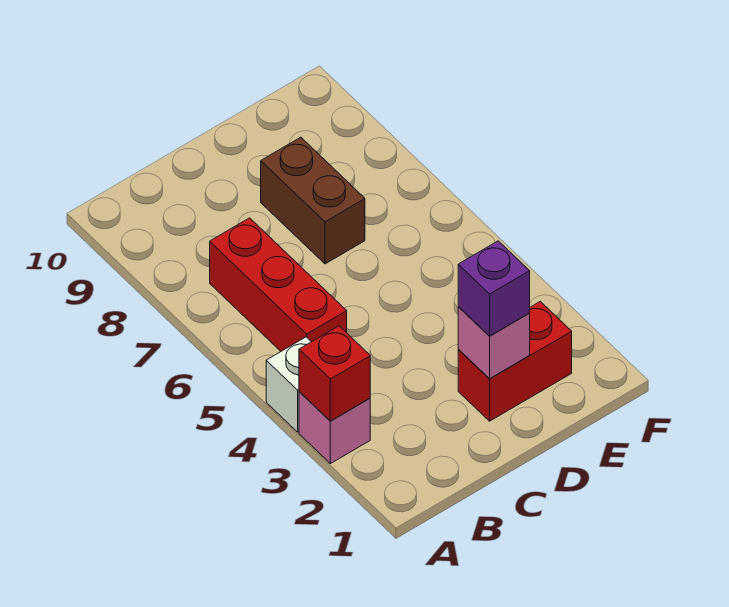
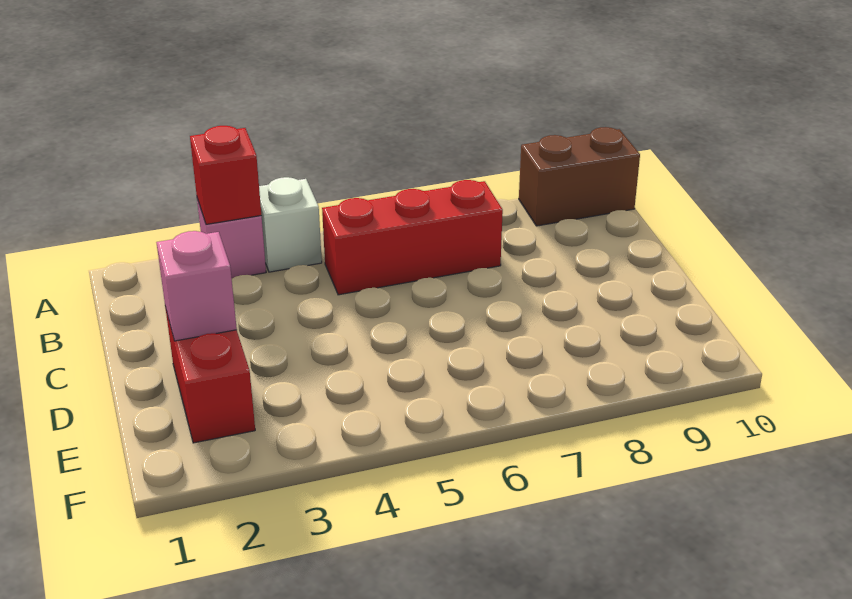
purple 1x1 brick [458,241,530,336] -> none
brown 1x2 brick [261,137,365,264] -> brown 1x2 brick moved to [519,127,640,226]

